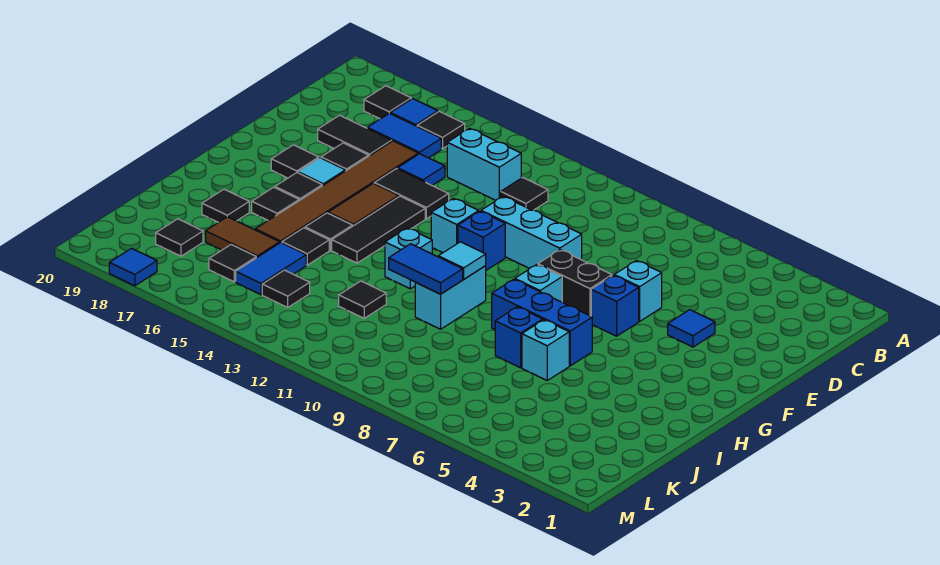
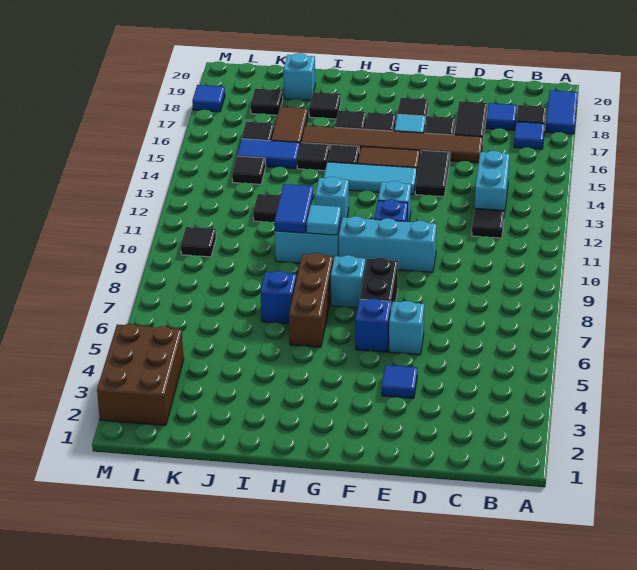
black 1x1 tile [417,111,465,149] -> black 1x1 tile moved to [181,227,216,257]
blue 1x2 tile [367,113,441,158] -> blue 1x2 tile moved to [546,90,578,134]
blue 1x1 tile [398,154,445,185] -> blue 1x1 tile moved to [486,103,517,130]
cyan 1x3 brick [481,196,582,269] -> cyan 1x3 brick turned to [339,216,436,272]
black 1x3 tile [332,196,425,263] -> cyan 1x3 tile [324,162,417,195]
blue 1x3 brick [492,279,592,366] -> brown 1x3 brick [289,253,333,347]
cyan 1x1 brick [522,320,569,380] -> cyan 1x1 brick moved to [283,53,315,101]
none -> brown 2x3 brick [97,324,184,425]

